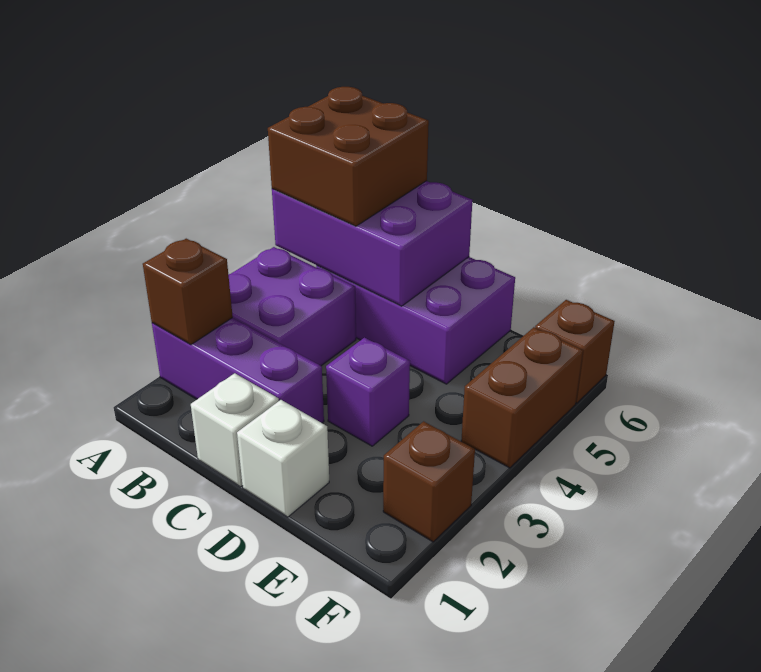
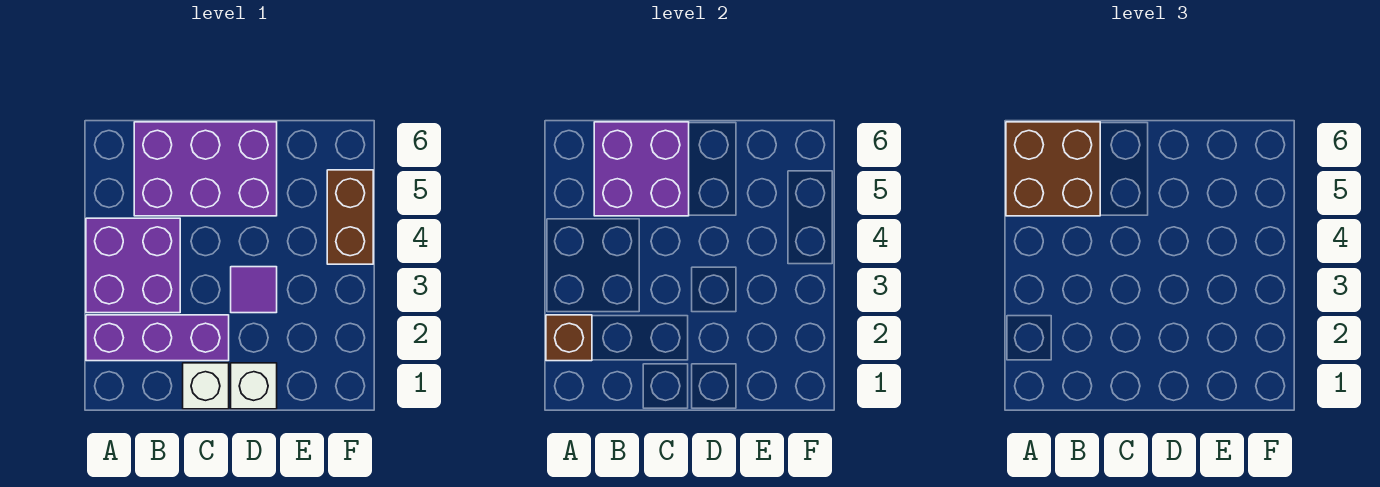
purple 2x3 brick [272,181,472,306] -> purple 2x2 brick [594,122,689,216]
purple 1x1 brick [326,338,410,446] -> purple 1x1 tile [231,267,277,313]
brown 1x1 brick [383,421,475,542] -> none
brown 1x1 brick [535,300,615,403] -> none

